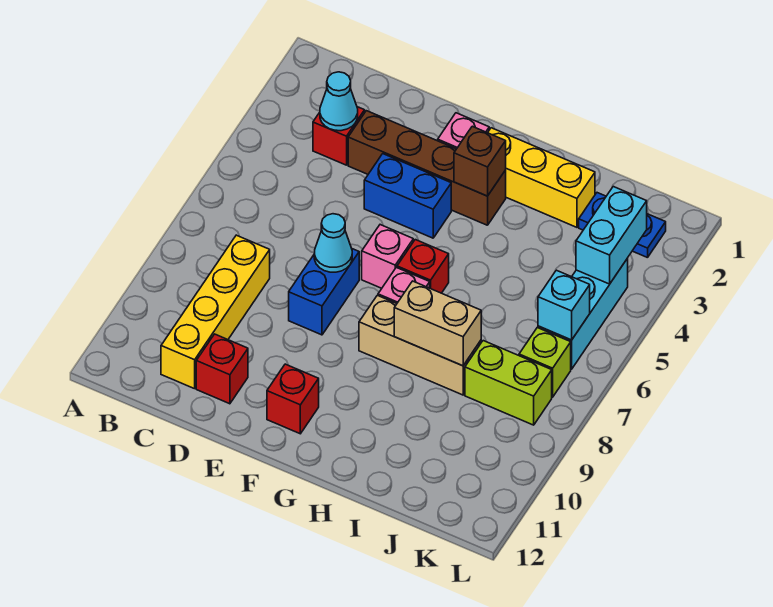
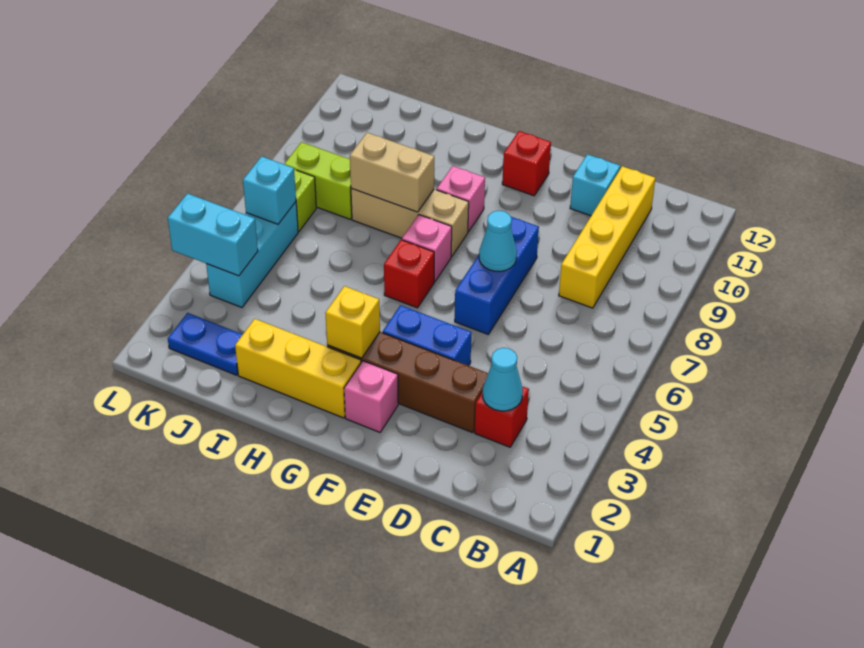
red 1x1 brick [196,334,248,404] -> cyan 1x1 brick [570,154,620,216]
blue 1x2 brick [289,249,359,335] -> blue 1x3 brick [455,217,539,334]
pink 1x1 brick [362,225,413,288] -> pink 1x1 brick moved to [437,166,485,232]
brown 1x1 brick [454,126,506,196] -> yellow 1x1 brick [325,286,380,358]
cyan 1x2 brick [576,187,647,284] -> cyan 1x2 brick turned to [168,194,258,276]

